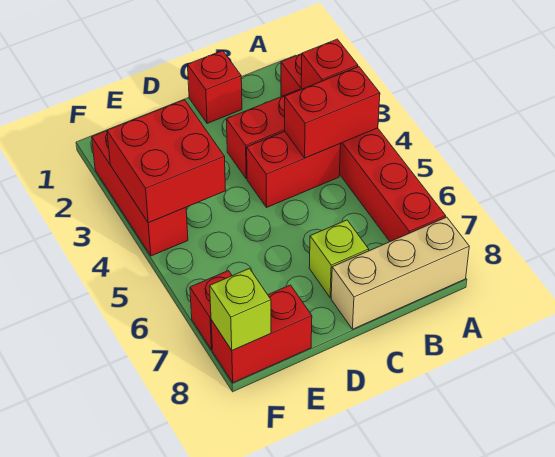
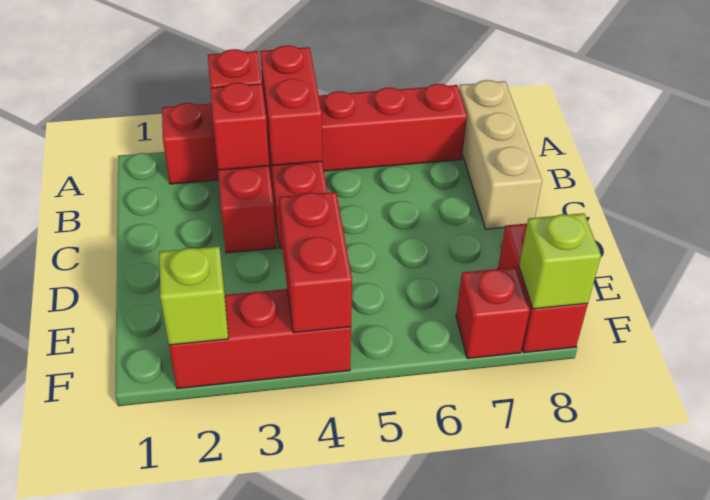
red 1x1 brick [188,51,242,123] -> red 1x1 brick moved to [210,83,269,170]
lime 1x1 brick [309,220,369,298] -> lime 1x1 brick moved to [159,246,228,345]
red 2x2 brick [107,100,226,223] -> red 1x2 brick [280,192,352,333]

